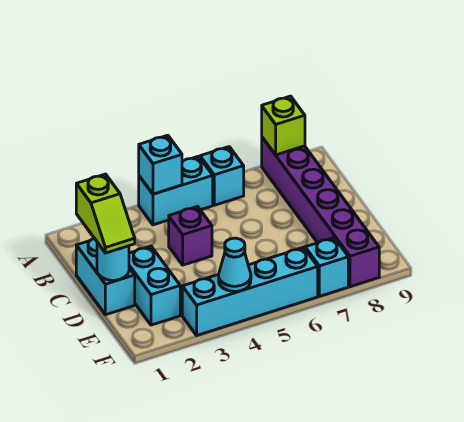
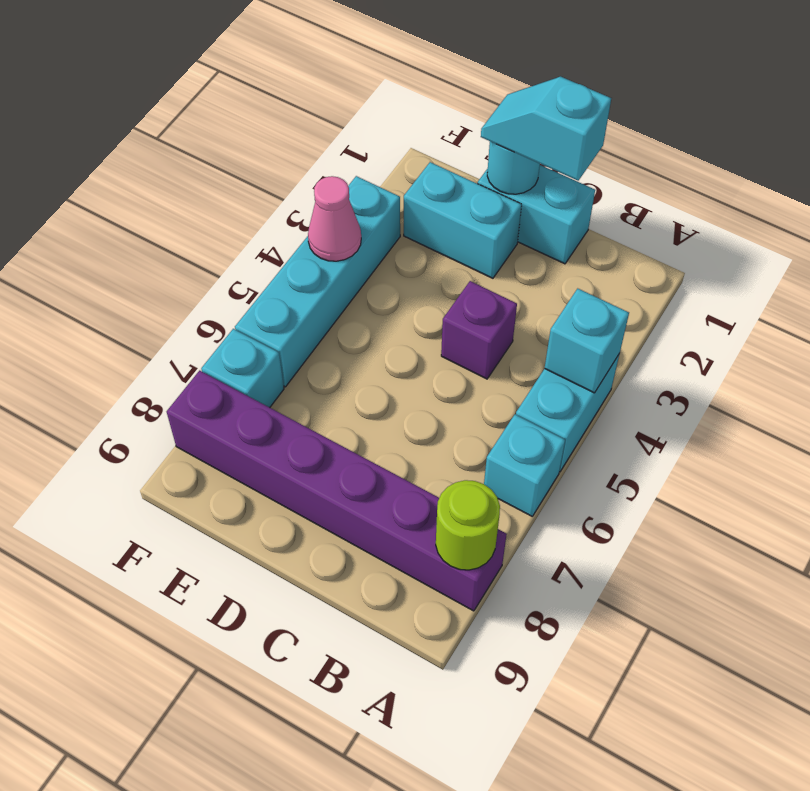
lime 1x1 brick [262,96,305,155] -> lime 1x1 round brick [436,480,500,570]
lime 1x2 slope [76,174,135,253] -> cyan 1x2 slope [481,77,611,180]
cyan 1x1 cone [219,238,251,291] -> pink 1x1 cone [308,176,361,261]

